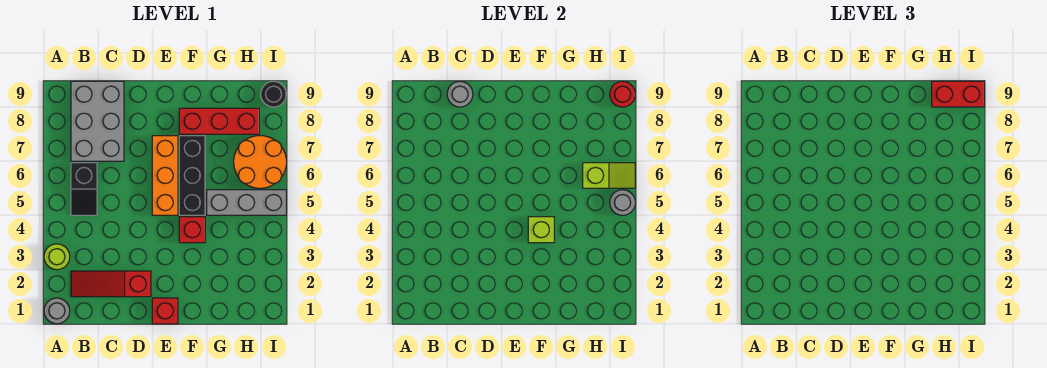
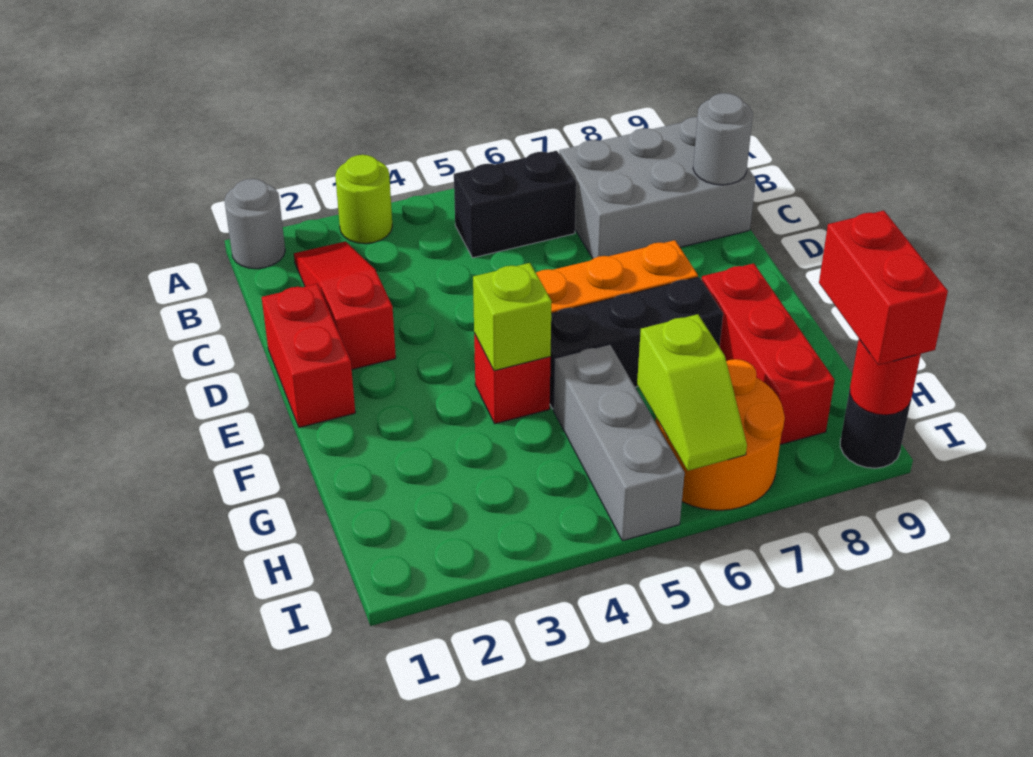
black 1x2 slope [71,163,97,215] -> black 1x2 brick [454,151,576,258]
red 1x1 brick [152,298,178,324] -> red 1x2 brick [262,284,355,428]
grey 1x1 round brick [610,190,635,215] -> none

